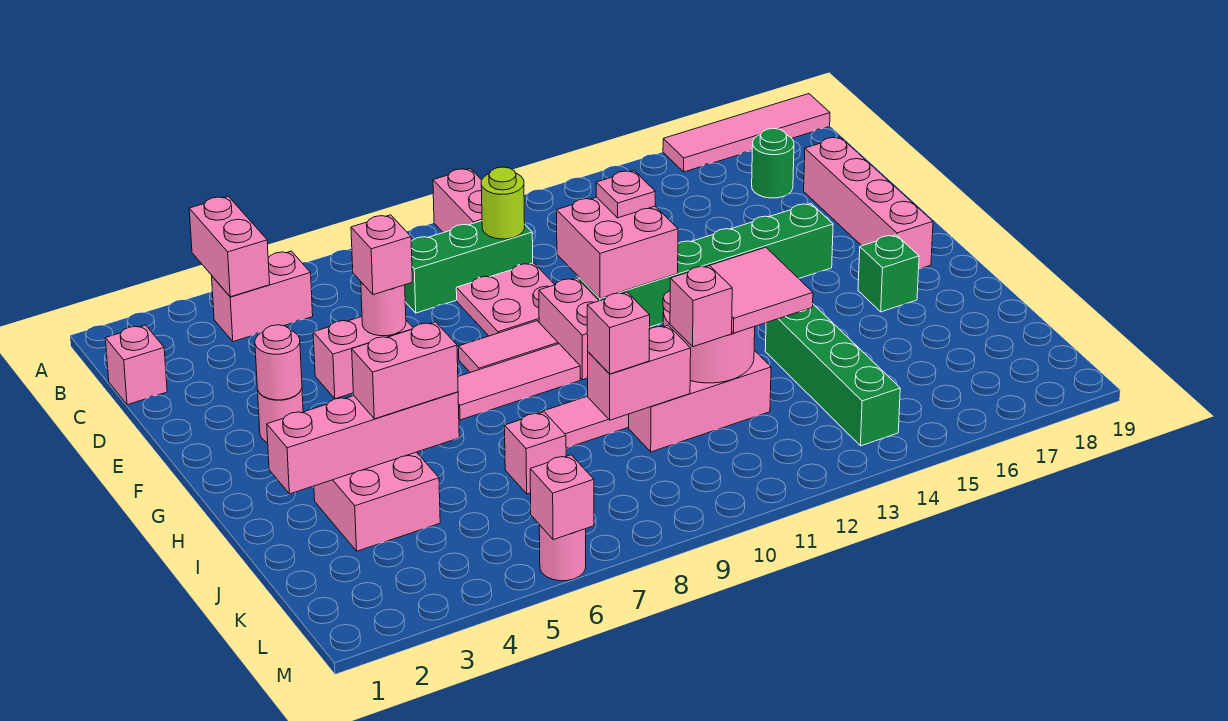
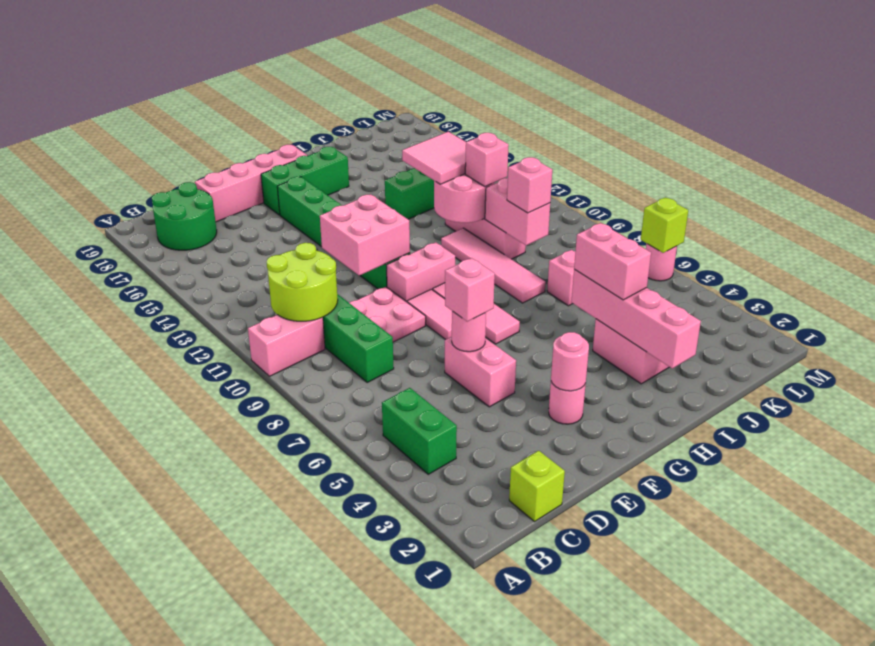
pink 1x2 brick [189,196,270,297] -> none
pink 1x4 tile [663,94,830,172] -> none
pink 1x2 brick [212,251,313,342] -> green 1x2 brick [382,388,457,474]
pink 1x1 brick [105,325,167,405] -> lime 1x1 brick [509,451,565,521]
lime 1x1 round brick [481,167,525,239] -> lime 2x2 round brick [267,243,338,321]
green 1x1 round brick [752,128,794,198] -> green 2x2 round brick [152,182,217,250]
pink 1x1 plate [596,171,655,218] -> none
green 1x1 brick [858,235,919,312] -> green 1x3 brick [261,147,349,215]
pink 1x1 brick [530,455,594,540] -> lime 1x1 brick [641,198,688,253]

